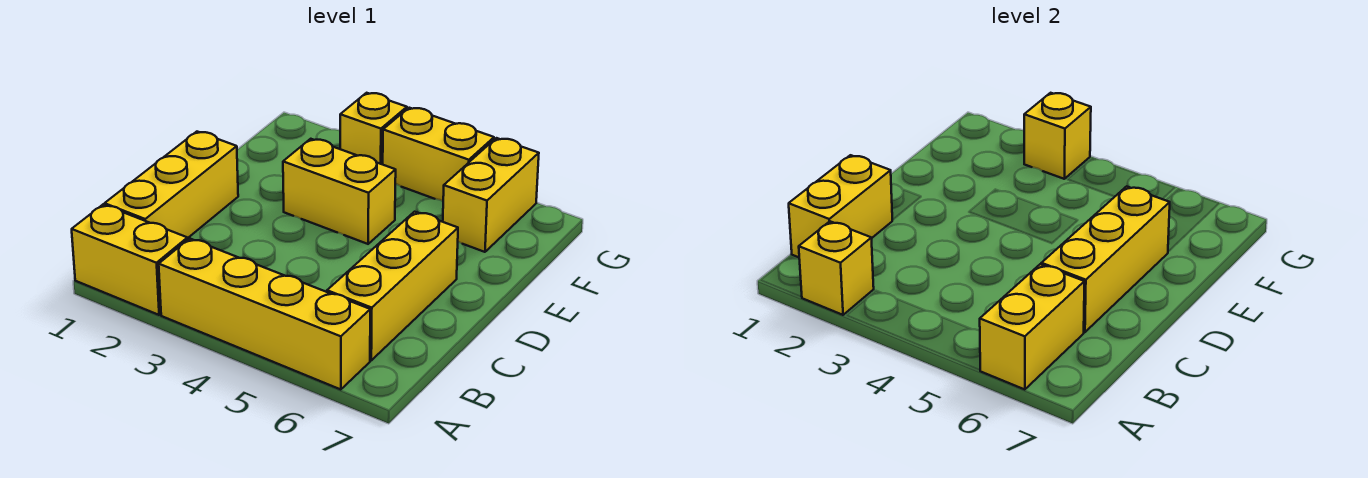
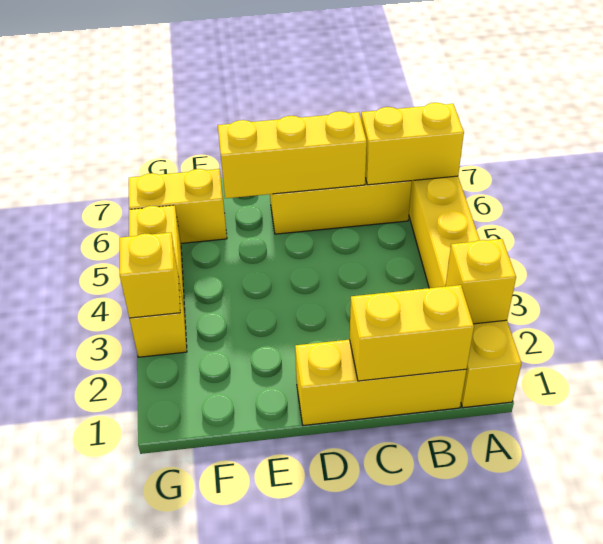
yellow 1x2 brick [283,139,396,244] -> none

